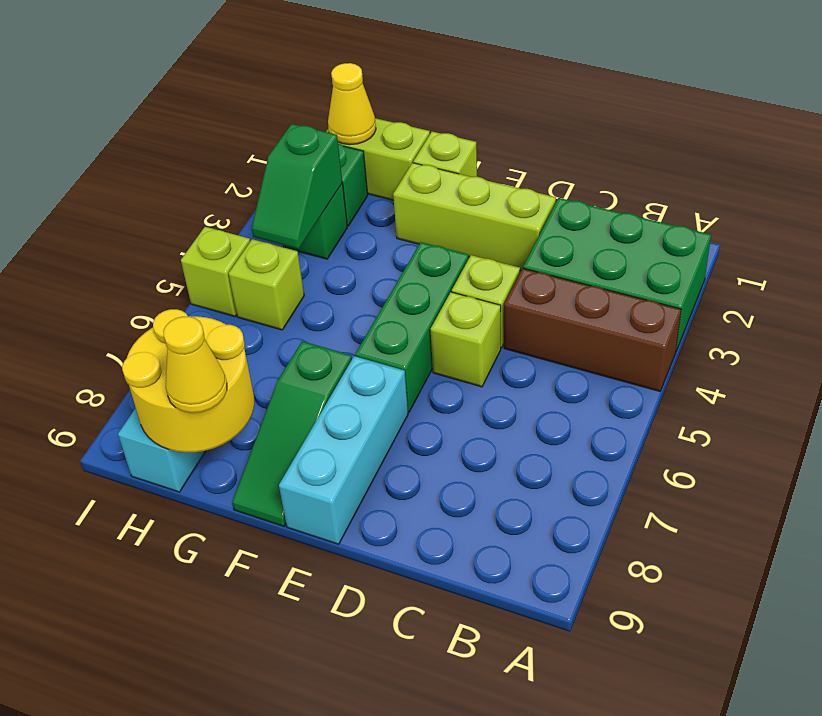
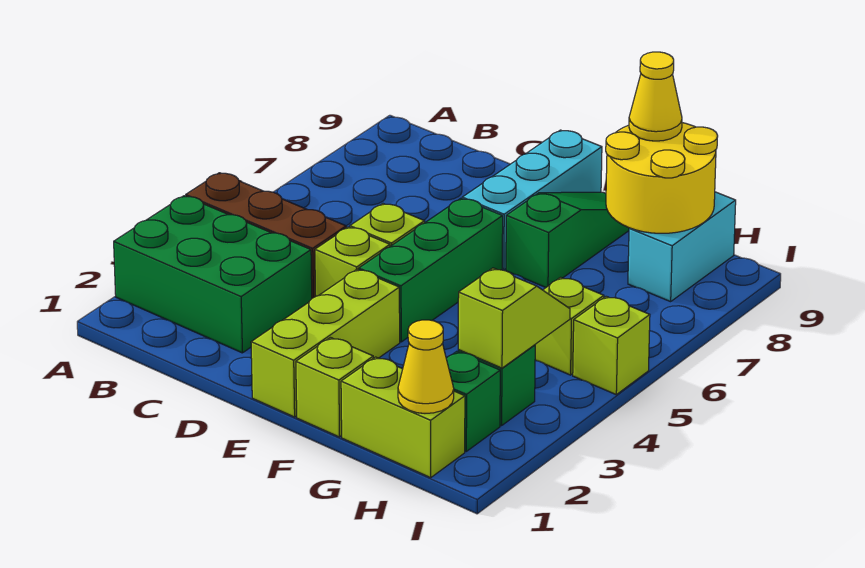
lime 1x3 brick [393,163,556,270] -> lime 1x3 brick turned to [251,269,400,417]
green 1x2 slope [252,124,342,249] -> lime 1x2 slope [458,268,570,368]

